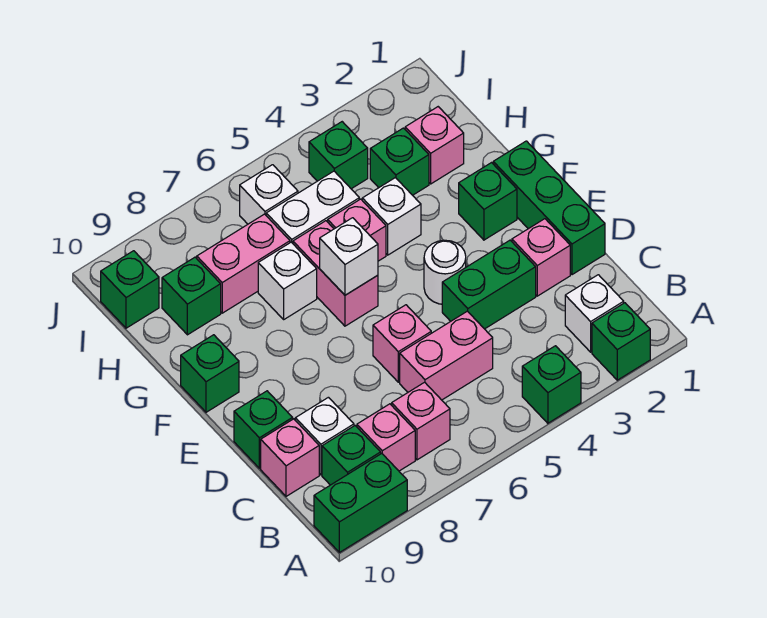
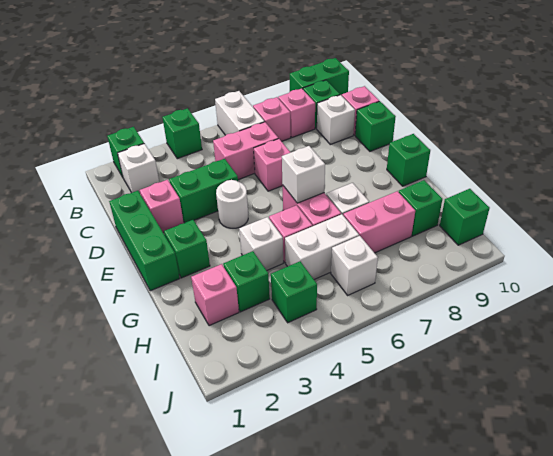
none -> white 1x2 brick [215,91,264,135]

